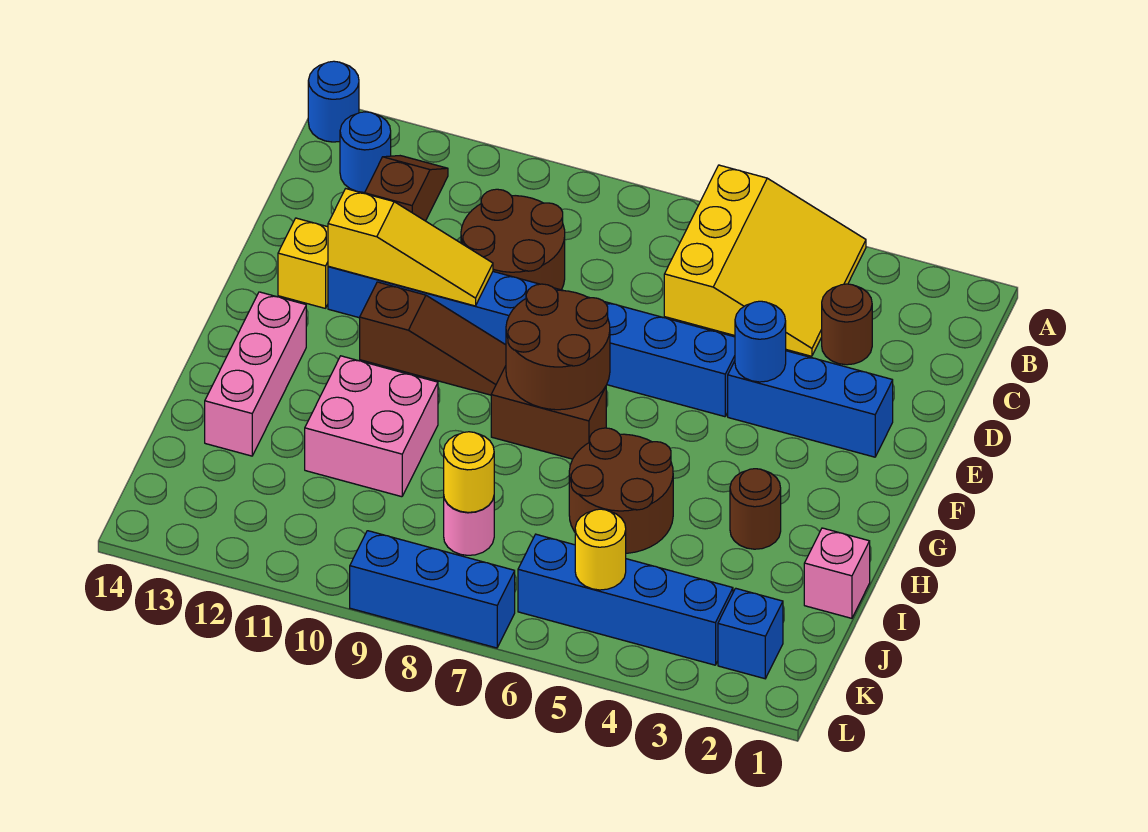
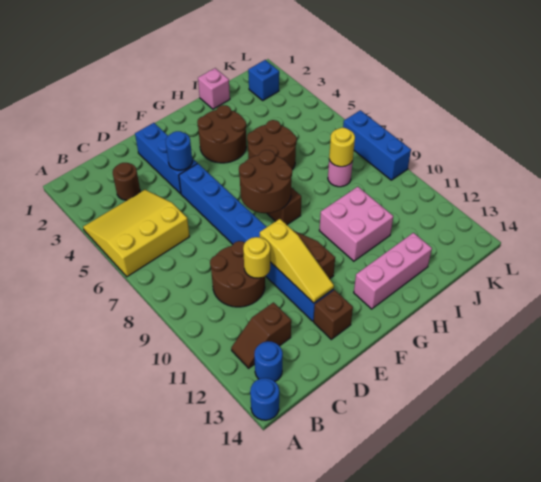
yellow 1x3 slope [328,189,493,306] -> yellow 1x3 slope turned to [260,219,334,303]
yellow 1x1 brick [278,218,328,308] -> brown 1x1 brick [314,290,353,339]
brown 1x1 round brick [730,469,781,549] -> brown 2x2 round brick [197,105,246,163]
blue 1x4 brick [518,534,733,665] -> none
yellow 1x1 round brick [575,509,626,590] -> yellow 1x1 round brick moved to [243,237,270,278]

